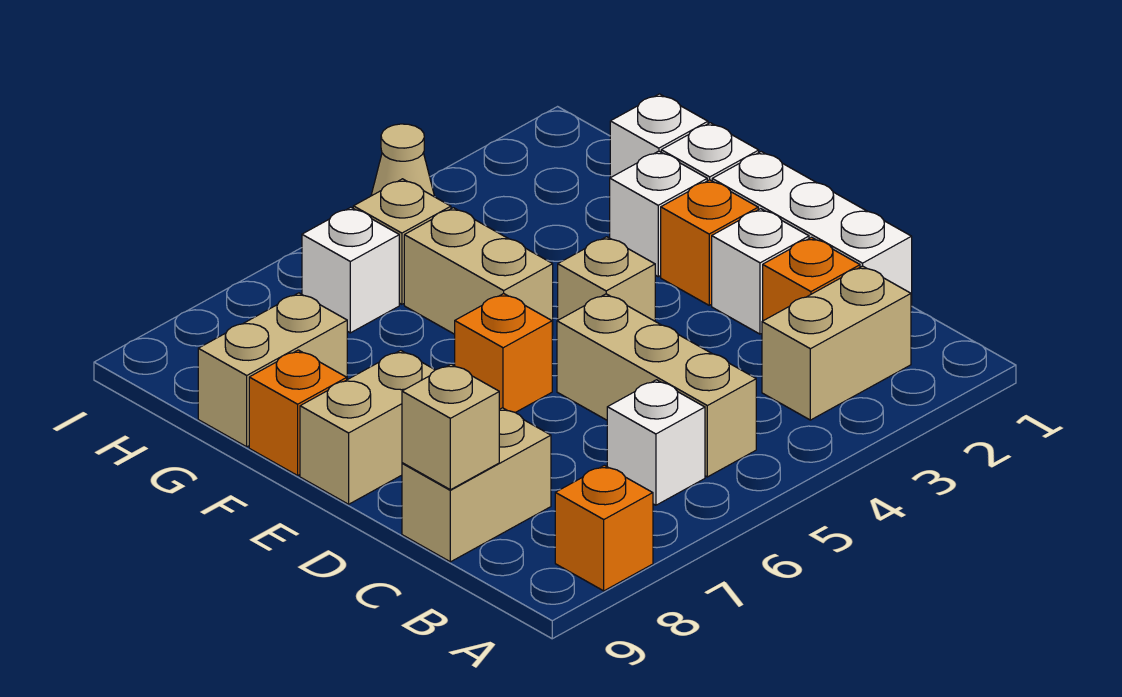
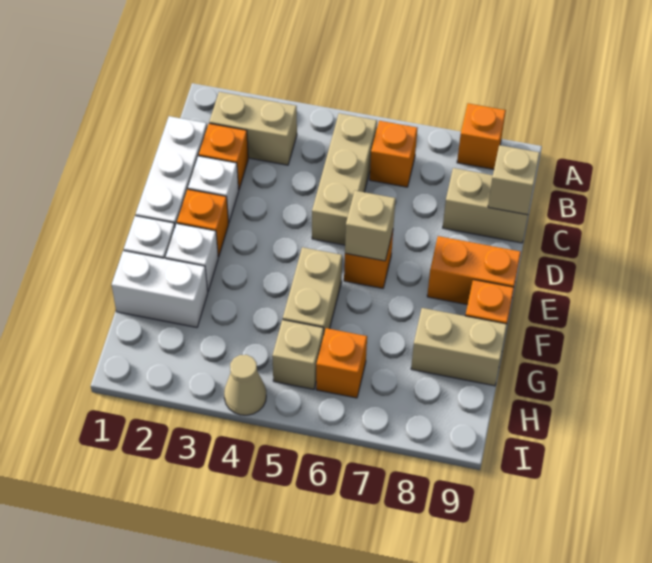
white 1x1 brick [607,380,705,505] -> orange 1x1 brick [370,121,417,187]
tan 1x1 brick [558,237,655,321] -> tan 1x1 brick moved to [345,191,396,261]
tan 1x2 brick [300,350,435,504] -> orange 1x2 brick [427,236,521,305]
white 1x1 brick [610,94,708,178] -> white 1x2 brick [112,251,208,328]
white 1x1 brick [302,207,399,333] -> orange 1x1 brick [316,328,367,398]

